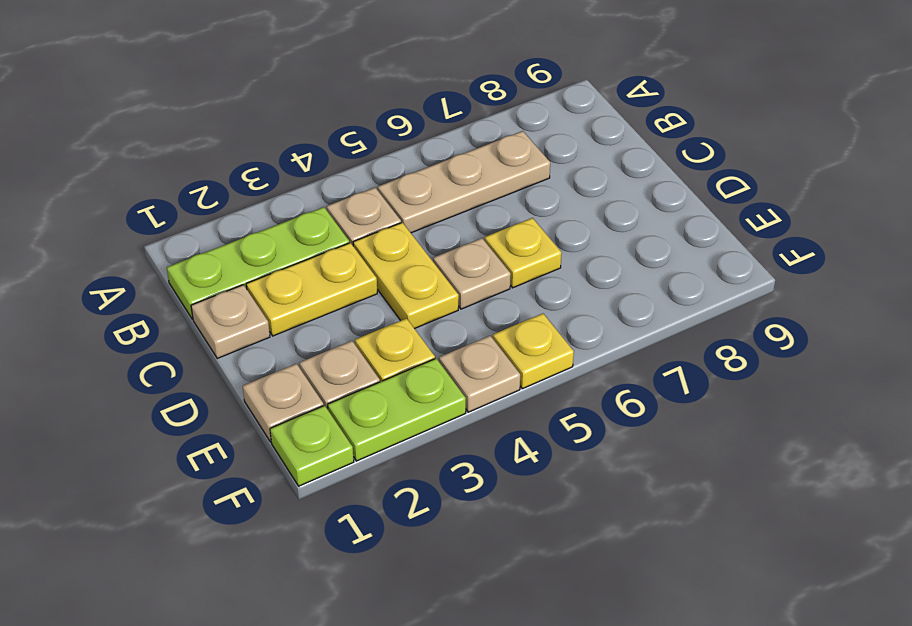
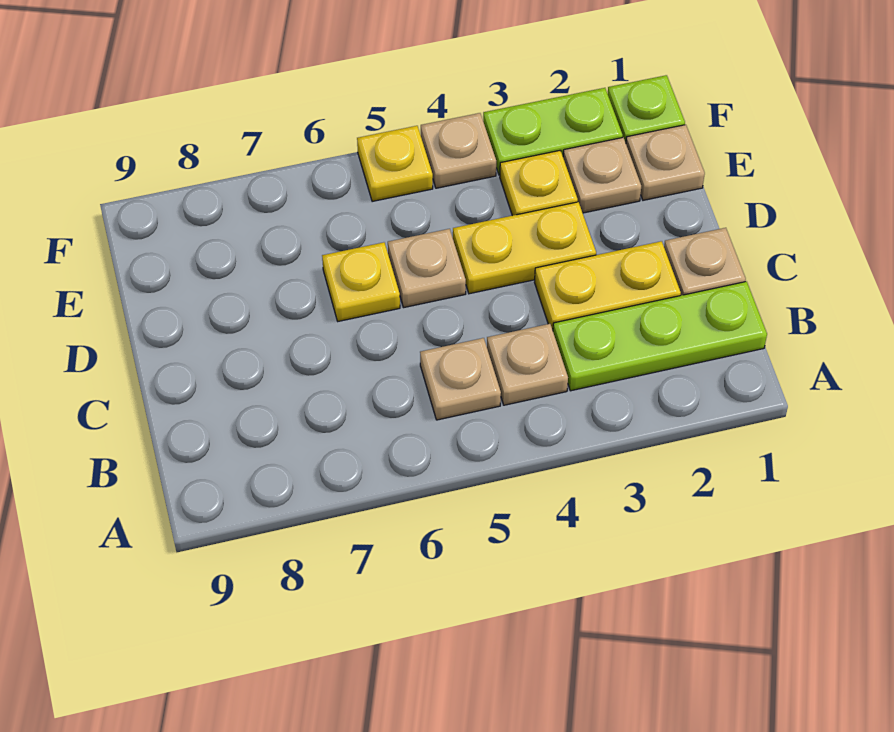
tan 1x3 plate [378,131,550,233] -> tan 1x1 plate [420,338,501,420]
yellow 1x2 plate [353,222,459,329] -> yellow 1x2 plate turned to [453,202,596,294]

